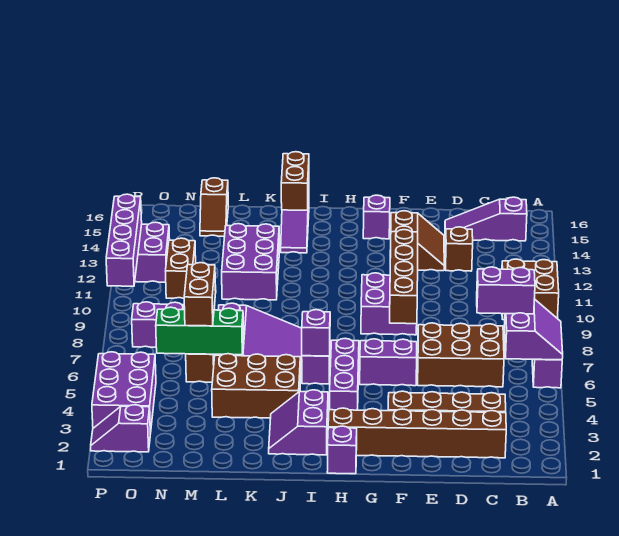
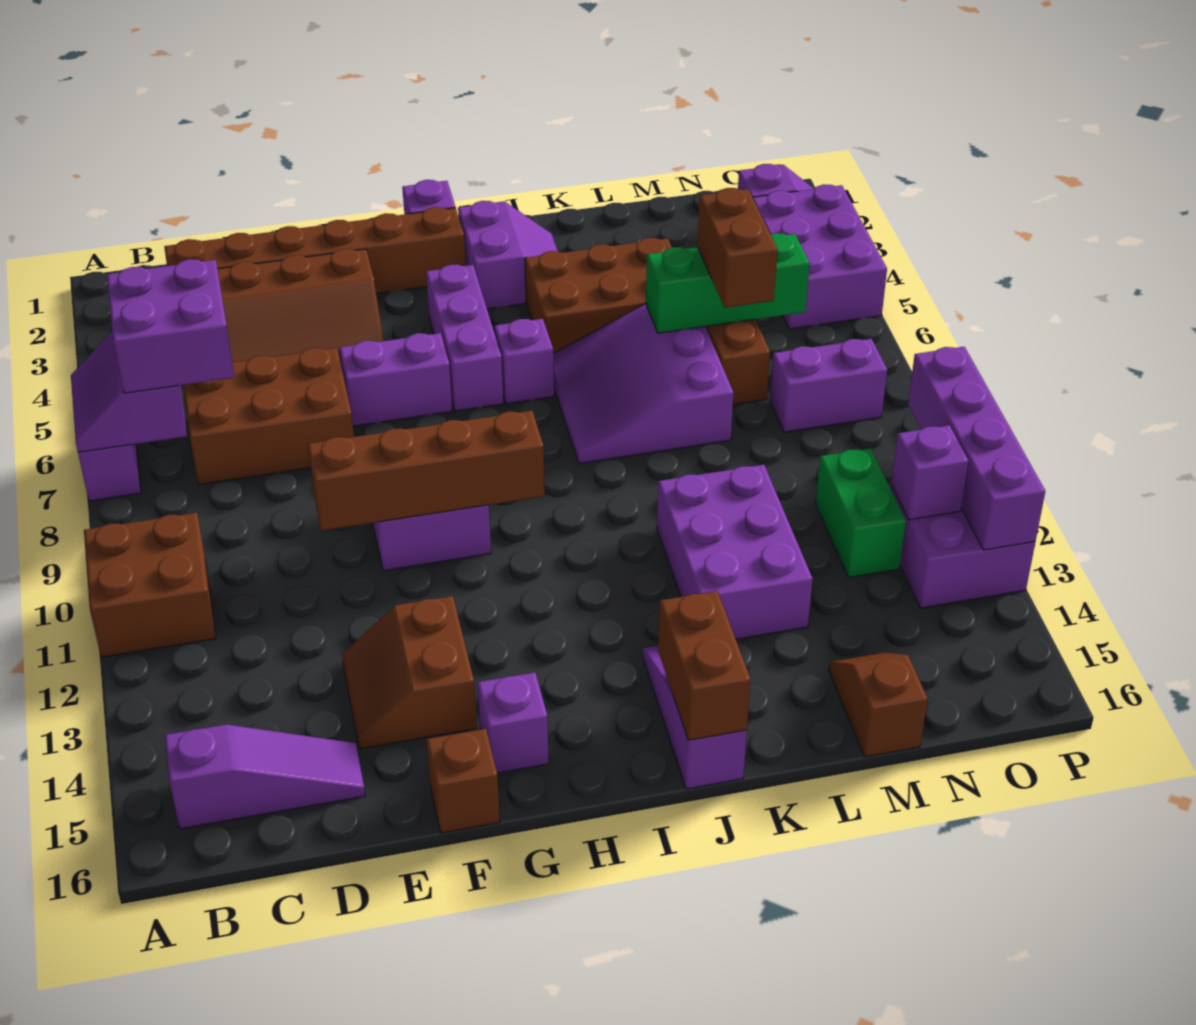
purple 1x2 brick [477,267,535,314] -> purple 2x2 brick [107,259,234,393]
brown 1x1 brick [445,227,473,271] -> brown 1x1 brick moved to [426,729,500,833]
brown 1x4 brick [390,230,418,324] -> brown 1x4 brick turned to [308,411,545,531]
purple 1x1 brick [302,310,330,356] -> purple 1x1 brick moved to [891,425,969,520]
brown 1x2 brick [166,238,196,298] -> green 1x2 brick [816,448,906,578]

